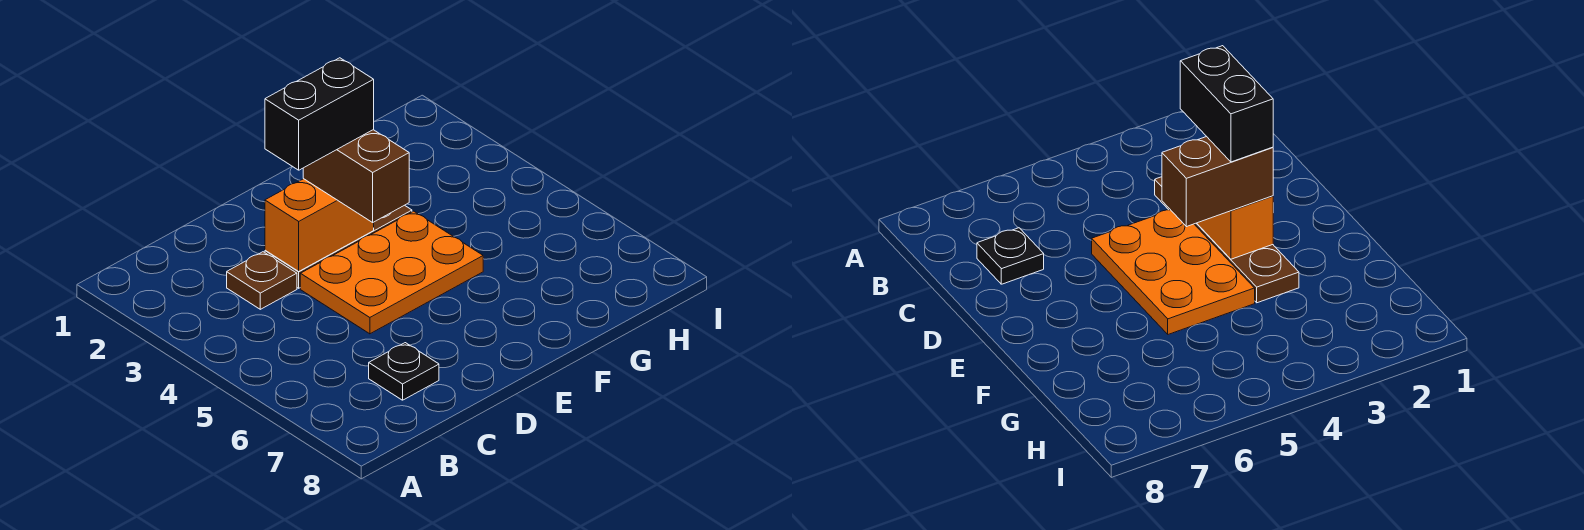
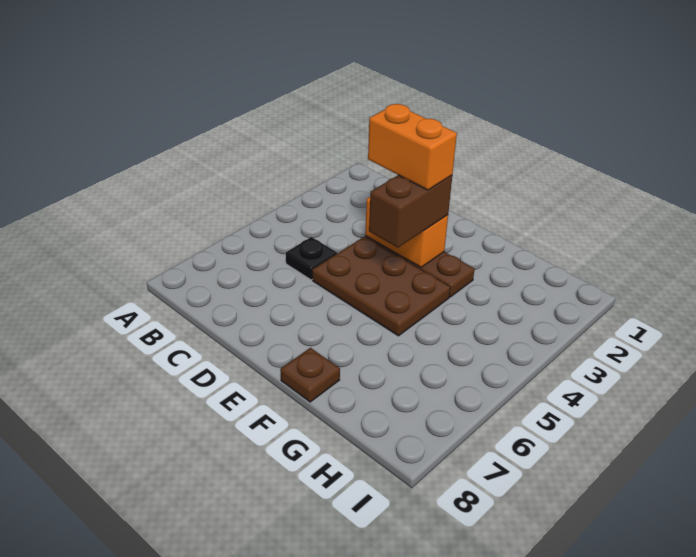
brown 1x1 plate [227,252,297,309] -> brown 1x1 plate moved to [280,348,340,402]
black 1x1 plate [369,343,439,400] -> black 1x1 plate moved to [286,237,337,280]
black 1x2 brick [265,58,374,170] -> orange 1x2 brick [368,104,457,190]
orange 2x3 plate [300,211,483,334] -> brown 2x3 plate [312,237,450,336]

